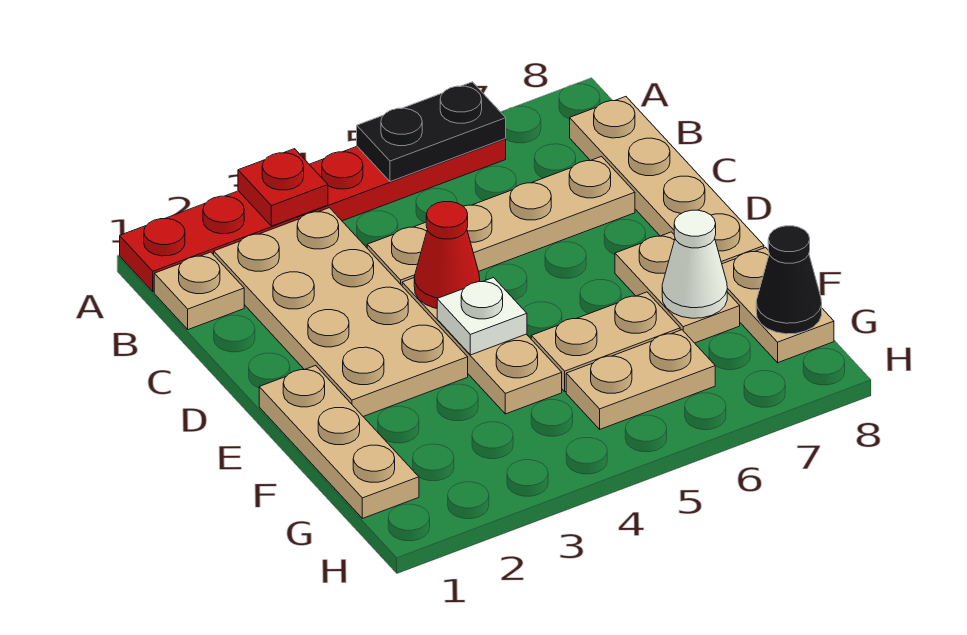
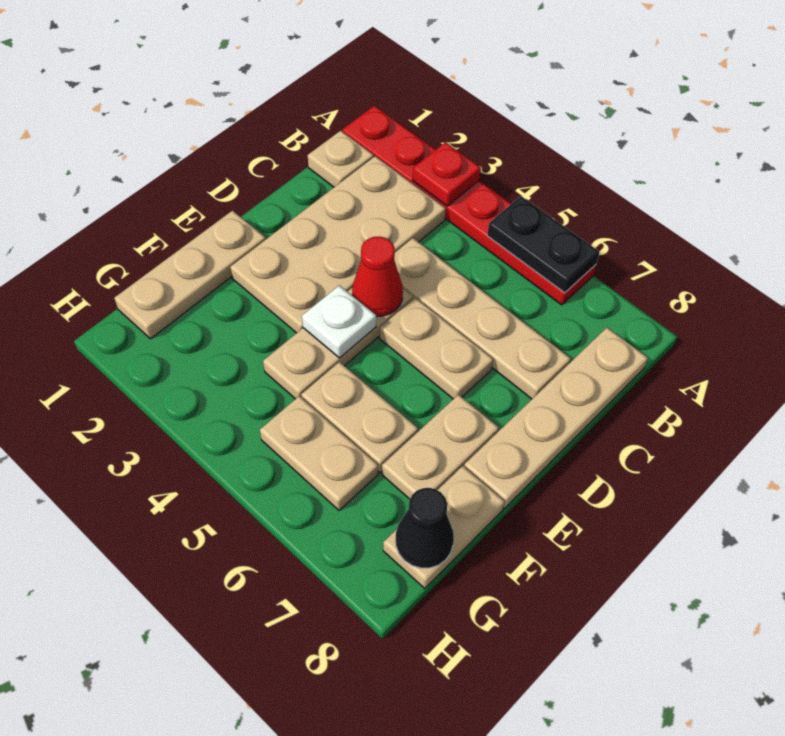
none -> tan 1x2 plate [380,298,493,399]
white 1x1 cone [662,210,727,318] -> none

